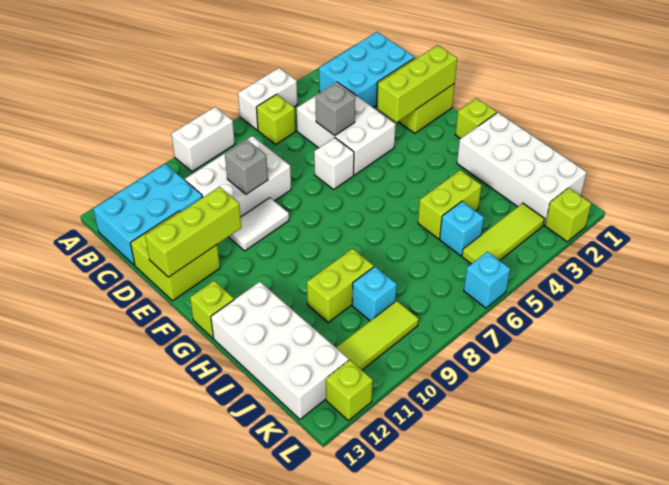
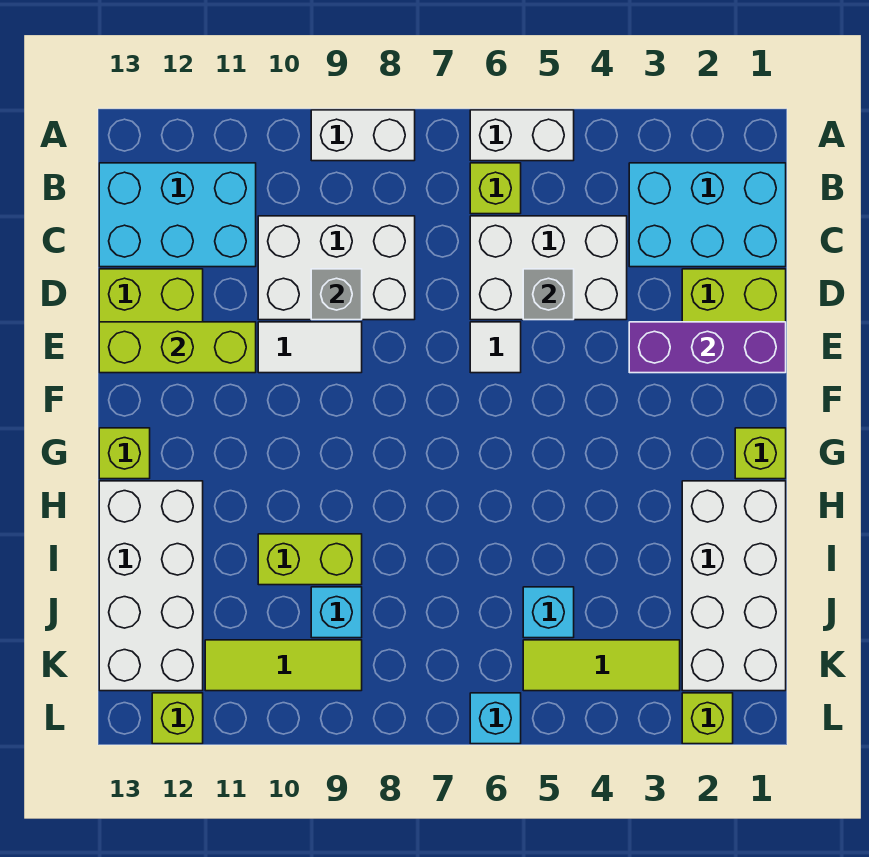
white 2x3 brick [297,82,396,175] -> white 2x3 brick turned to [470,216,627,320]
lime 1x3 brick [377,45,457,122] -> purple 1x3 brick [629,322,786,373]
white 1x1 brick [314,138,354,190] -> white 1x1 tile [470,322,521,373]
lime 1x2 brick [418,170,482,239] -> none

